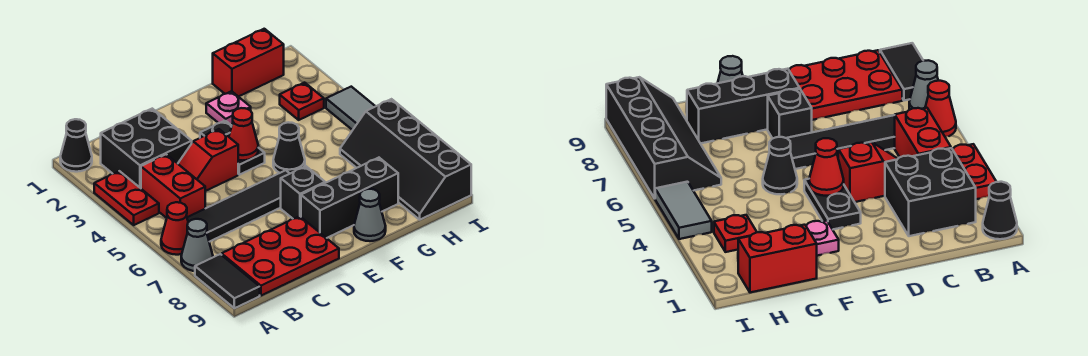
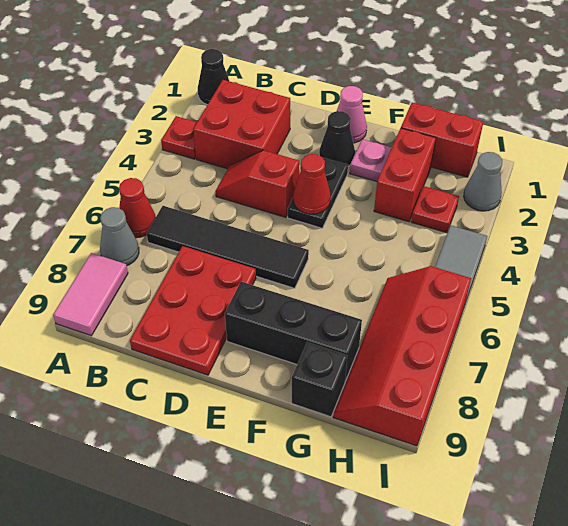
red 1x2 plate [94,171,159,225] -> red 1x1 plate [161,116,197,159]
black 1x2 tile [195,254,260,308] -> pink 1x2 tile [53,253,128,336]
black 2x2 brick [101,109,192,188] -> red 2x2 brick [193,80,290,169]
red 1x2 brick [141,154,205,218] -> red 1x2 brick moved to [374,128,436,222]
red 2x3 plate [222,216,339,296] -> red 2x3 plate turned to [130,246,256,375]
none -> pink 1x1 cone [337,86,367,143]
black 1x1 brick [281,166,325,219] -> black 1x1 brick moved to [292,342,348,417]
black 1x1 cone [273,122,305,173] -> black 1x1 cone moved to [319,111,355,166]
grey 1x1 cone [354,189,386,241] -> grey 1x1 cone moved to [464,152,502,211]
black 2x4 slope [340,99,471,220] -> red 2x4 slope [333,266,471,446]

